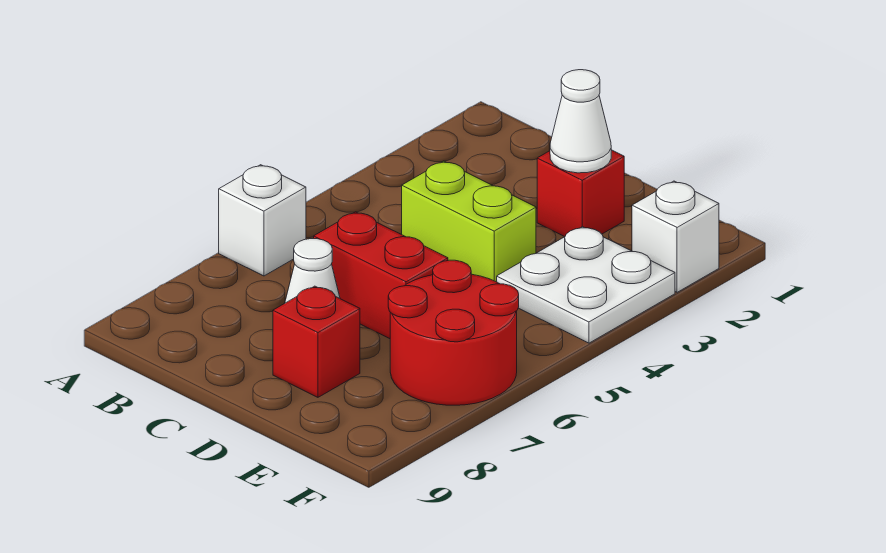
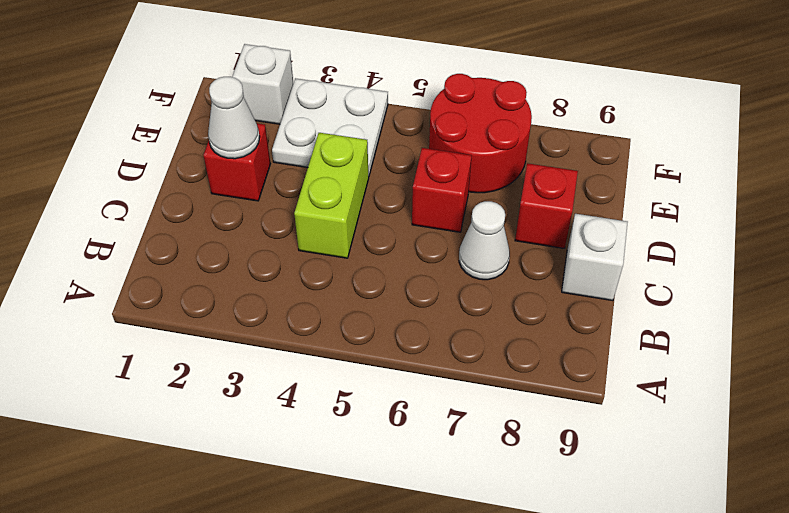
white 1x1 brick [219,165,306,276] -> white 1x1 brick moved to [562,214,628,301]
red 1x2 brick [314,212,448,339] -> red 1x1 brick [412,148,472,232]

